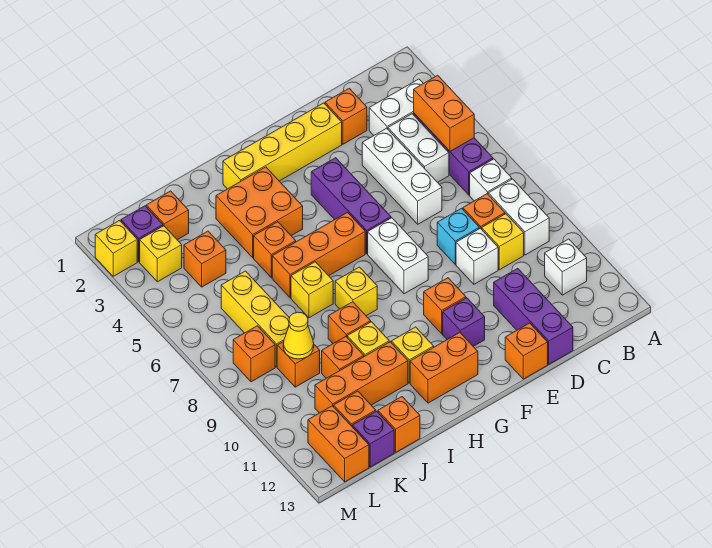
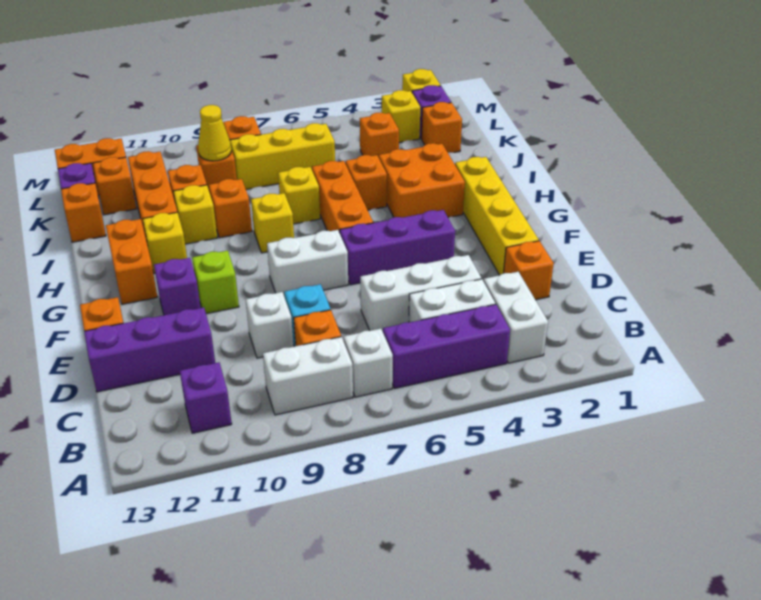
orange 1x2 brick [414,75,474,151] -> none
white 1x1 brick [545,239,587,295] -> purple 1x1 brick [180,362,232,433]
yellow 1x1 brick [482,214,524,270] -> none
orange 1x1 brick [424,278,466,334] -> lime 1x1 brick [192,251,239,314]

